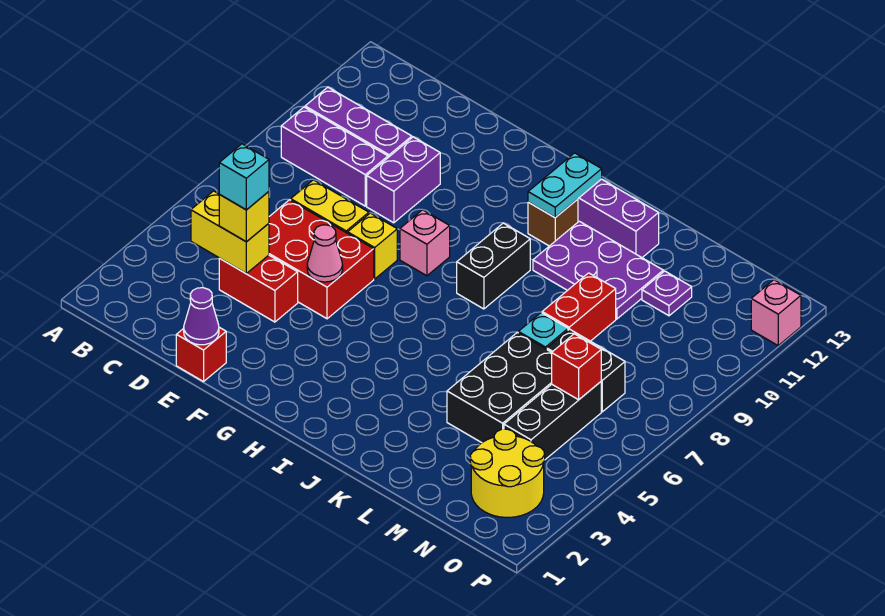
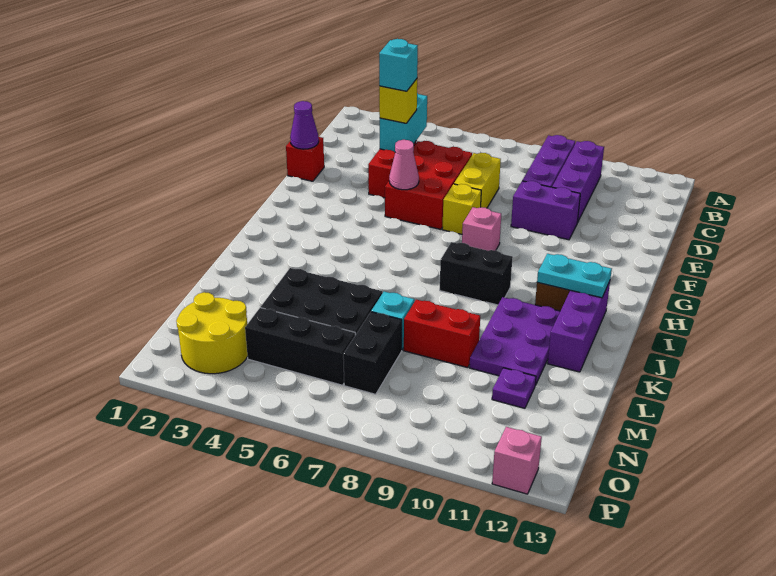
yellow 1x2 brick [191,191,269,273] -> cyan 1x2 brick [380,93,427,152]
red 1x1 brick [552,334,601,400] -> none

